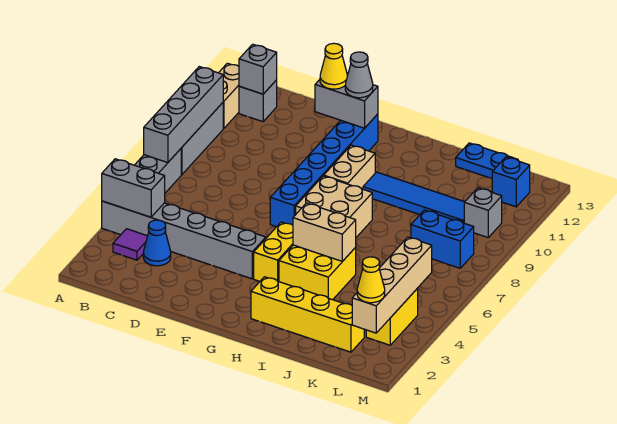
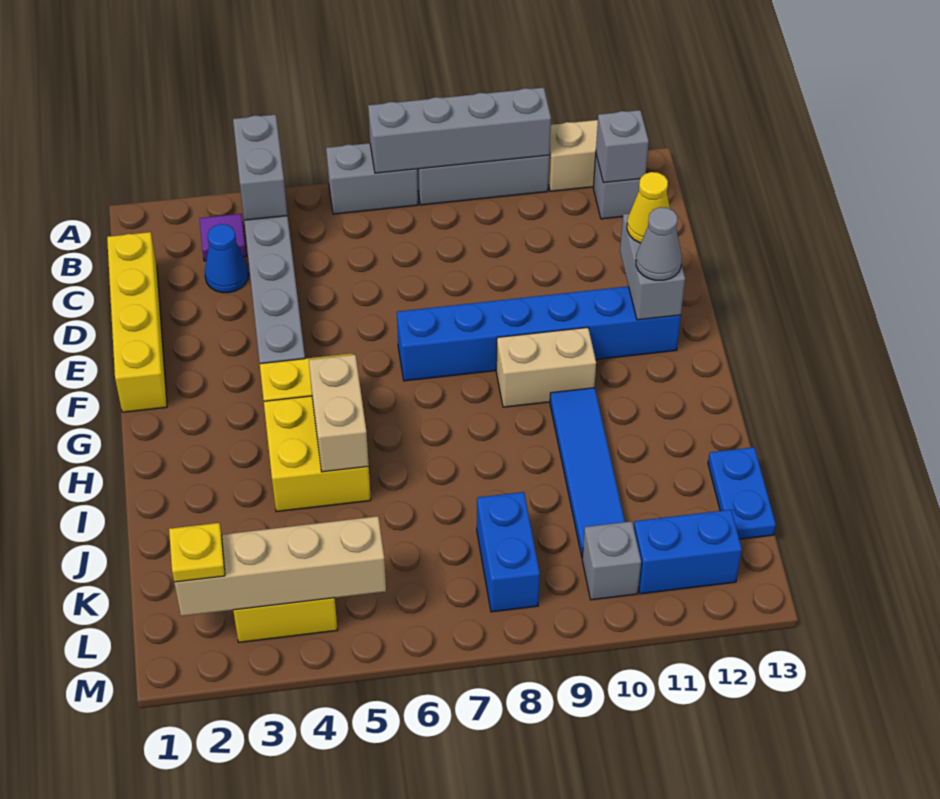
tan 2x2 brick [296,176,372,237] -> none
yellow 1x4 brick [251,277,364,352] -> yellow 1x4 brick moved to [107,232,167,412]
yellow 1x1 cone [357,257,385,303] -> yellow 1x1 plate [169,523,225,582]
blue 1x1 brick [492,157,530,207] -> blue 1x2 brick [634,510,742,594]

